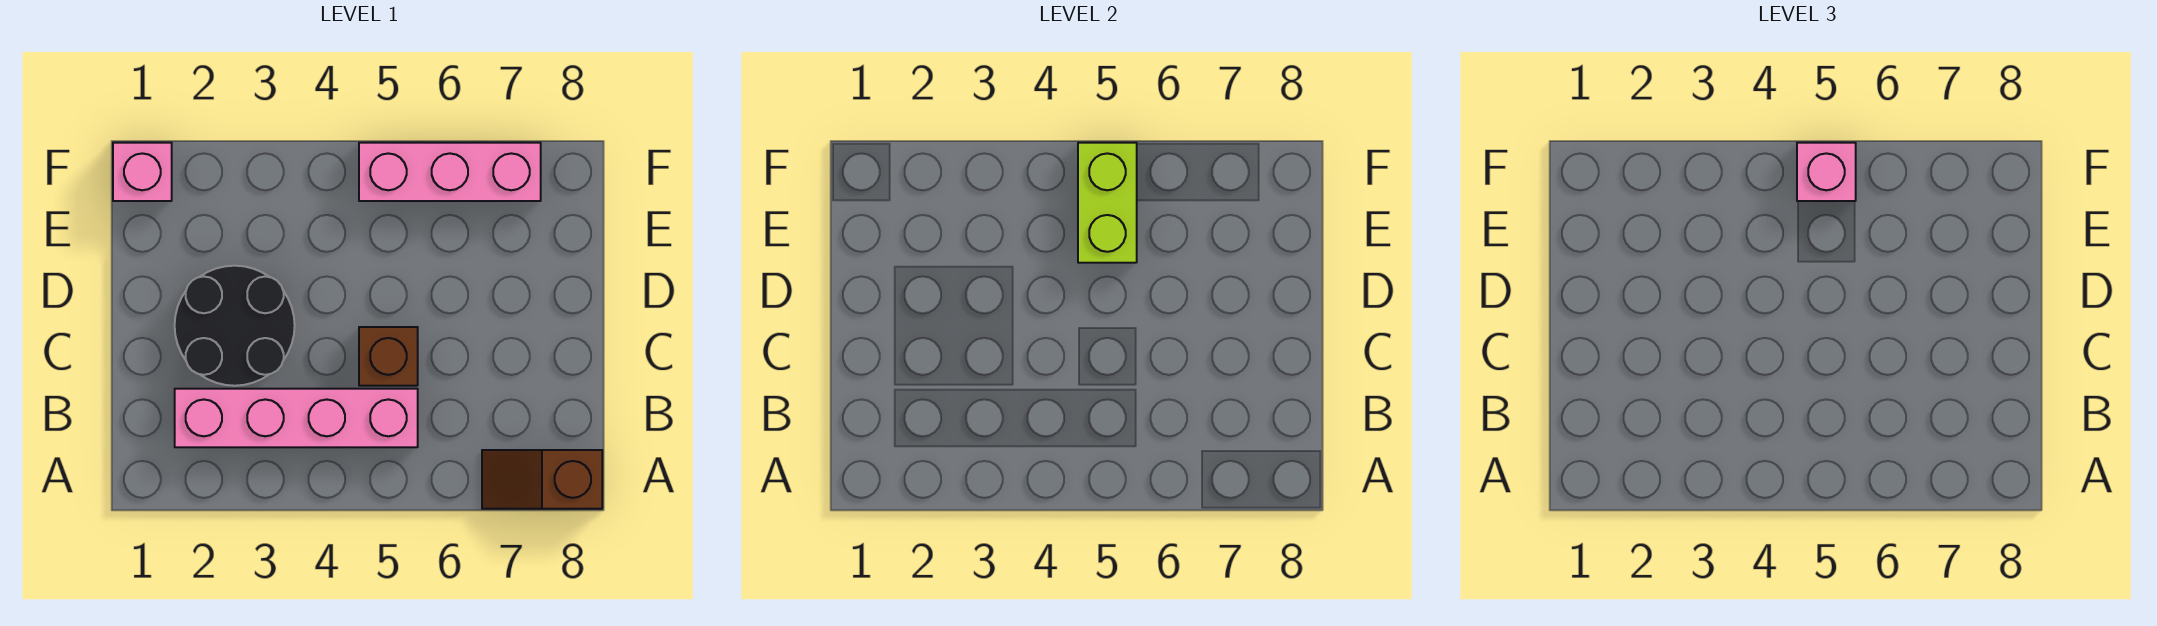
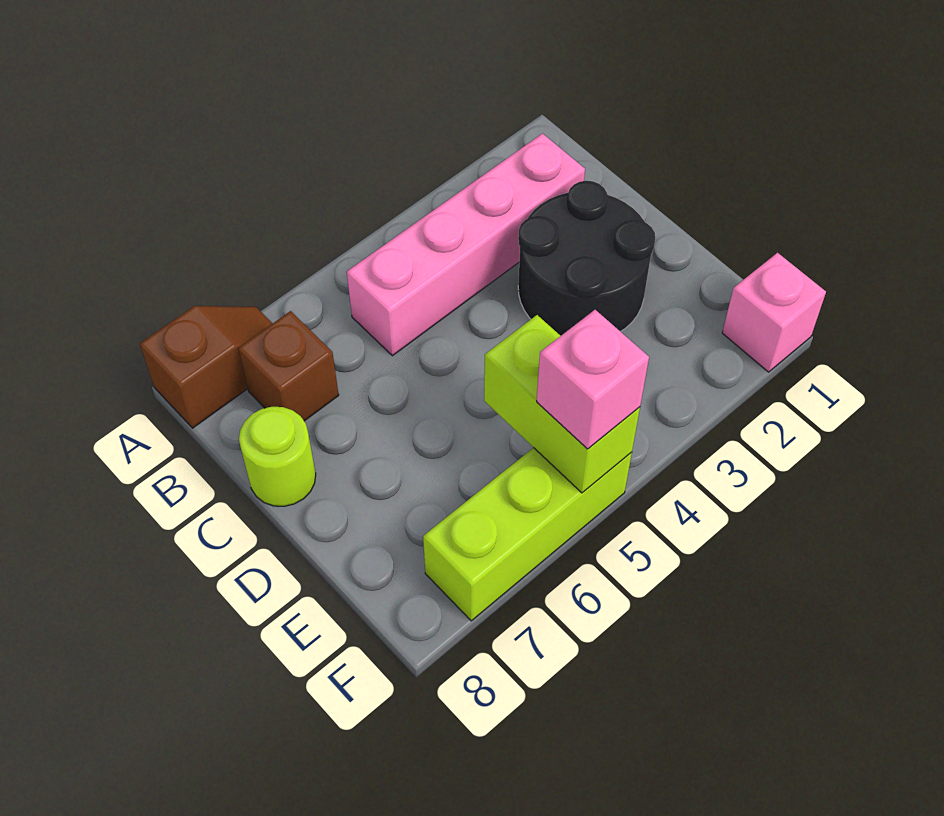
brown 1x1 brick [359,327,418,386] -> brown 1x1 brick moved to [238,311,339,421]
none -> lime 1x1 round brick [239,407,316,506]
pink 1x3 brick [359,143,541,201] -> lime 1x3 brick [423,448,632,621]

